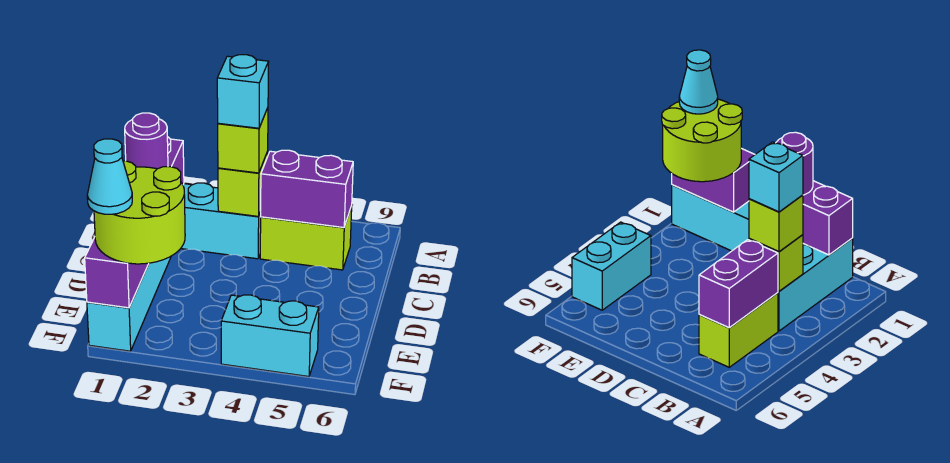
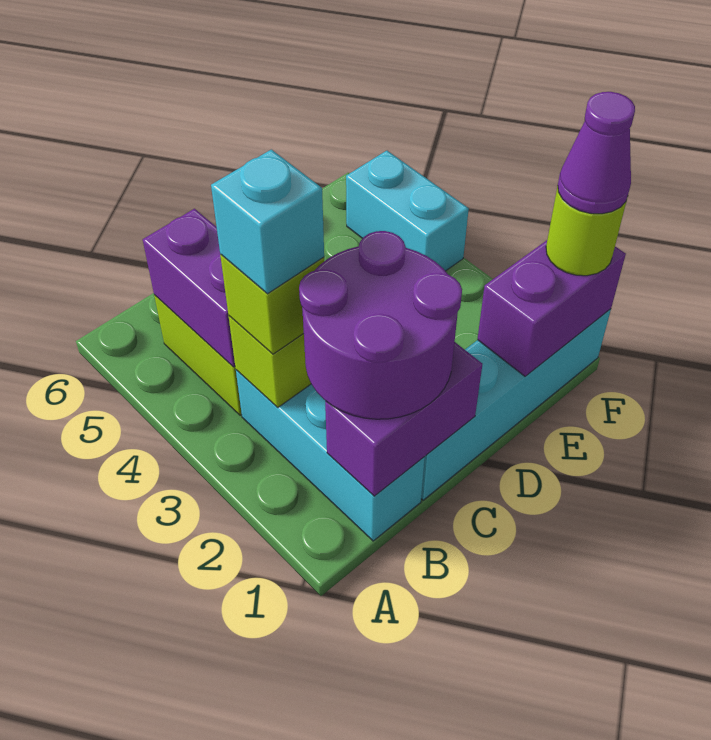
purple 1x1 round brick [125,113,168,169] -> purple 2x2 round brick [299,231,462,419]
lime 2x2 round brick [94,161,185,264] -> lime 1x1 round brick [546,186,627,276]
cyan 1x1 cone [87,139,132,214] -> purple 1x1 cone [558,92,635,214]

